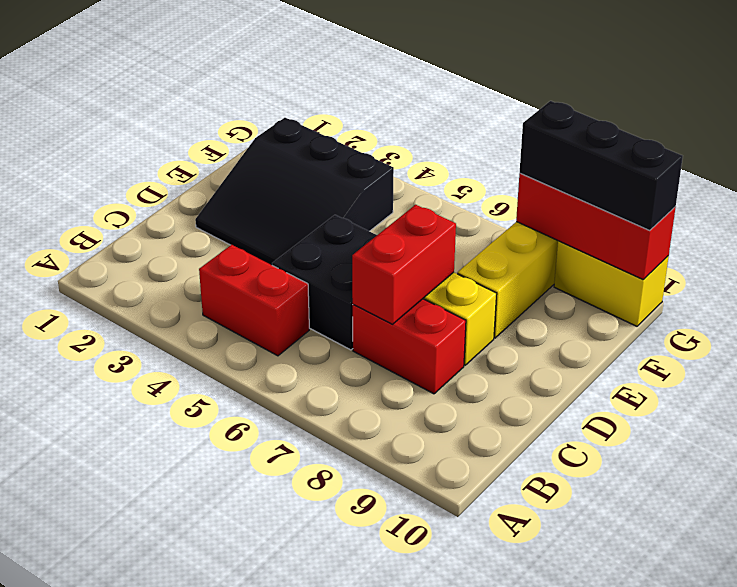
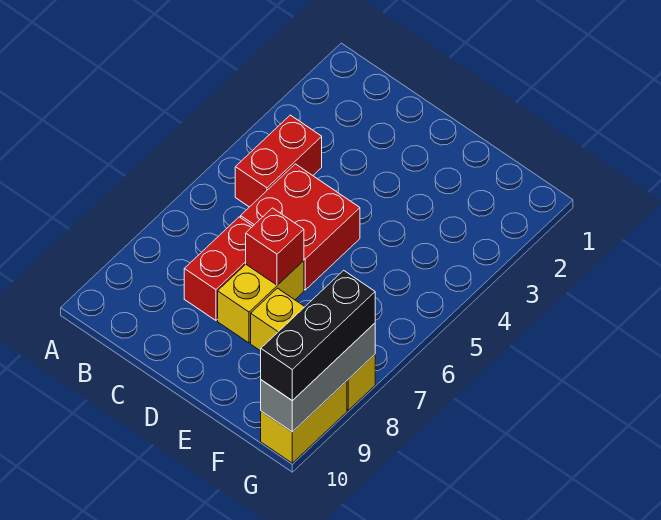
black 2x2 brick [272,215,377,350] -> red 2x2 brick [241,164,360,290]
red 1x2 brick [352,205,456,324] -> red 1x1 brick [246,208,304,285]
black 3x3 slope [195,118,394,265] -> none
red 1x3 brick [516,173,676,280] -> grey 1x3 brick [261,323,375,432]

